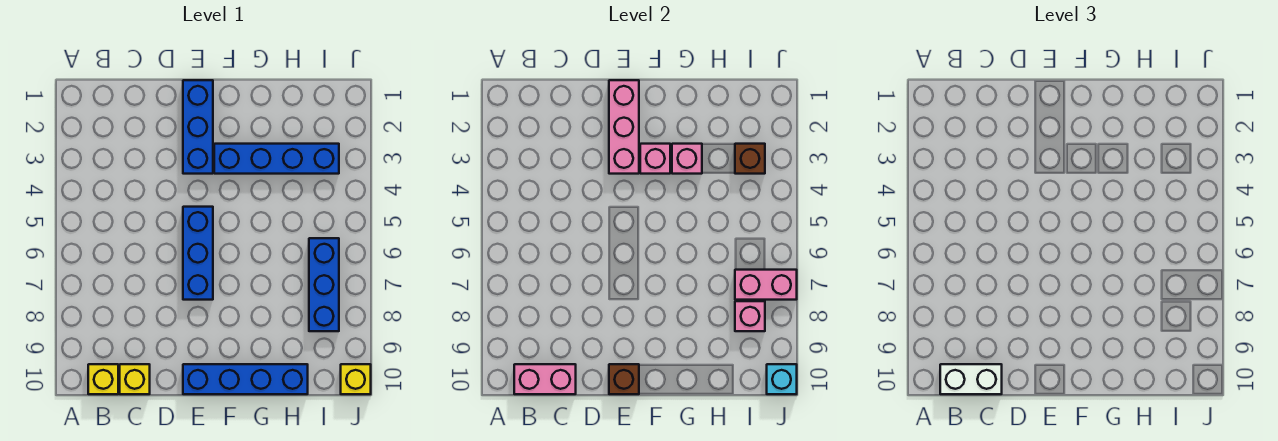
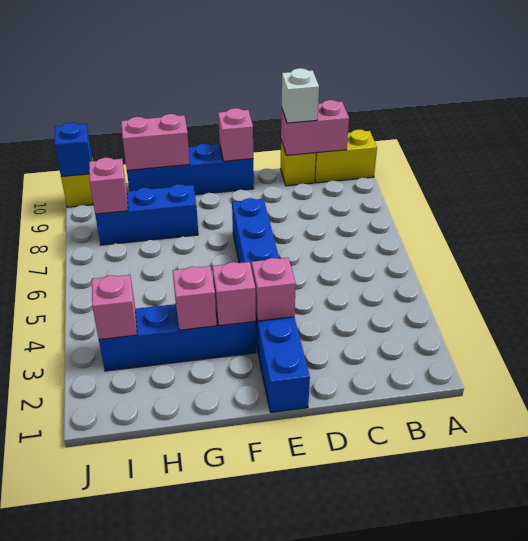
yellow 1x1 brick [88,364,118,394] -> yellow 1x2 brick [315,130,377,183]
white 1x2 brick [940,364,1002,394] -> white 1x1 brick [282,68,319,123]
pink 1x3 brick [609,80,639,174] -> pink 1x1 brick [251,258,296,321]
brown 1x1 brick [609,364,639,394] -> pink 1x1 brick [218,108,253,161]
brown 1x1 brick [735,144,765,174] -> pink 1x1 brick [92,275,137,339]
blue 1x3 brick [309,238,339,331] -> blue 1x3 brick turned to [95,184,198,245]
pink 1x2 brick [735,270,797,300] -> pink 1x2 brick moved to [121,114,190,170]
cyan 1x1 brick [767,364,797,394] -> blue 1x1 brick [55,123,92,177]

